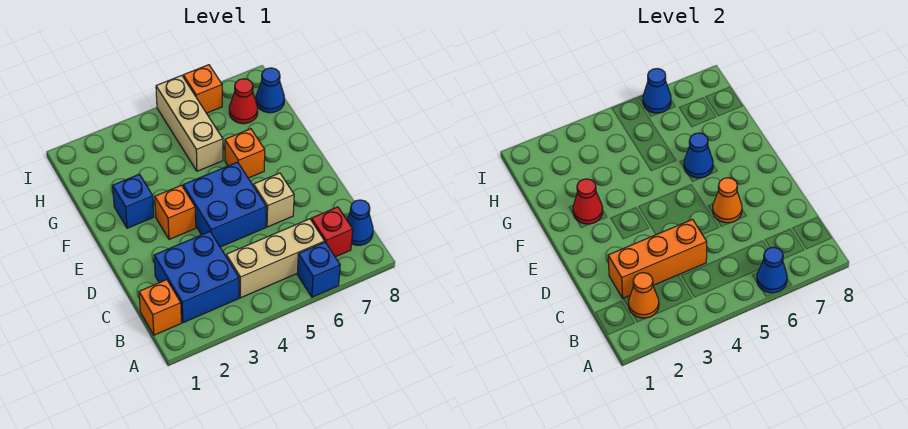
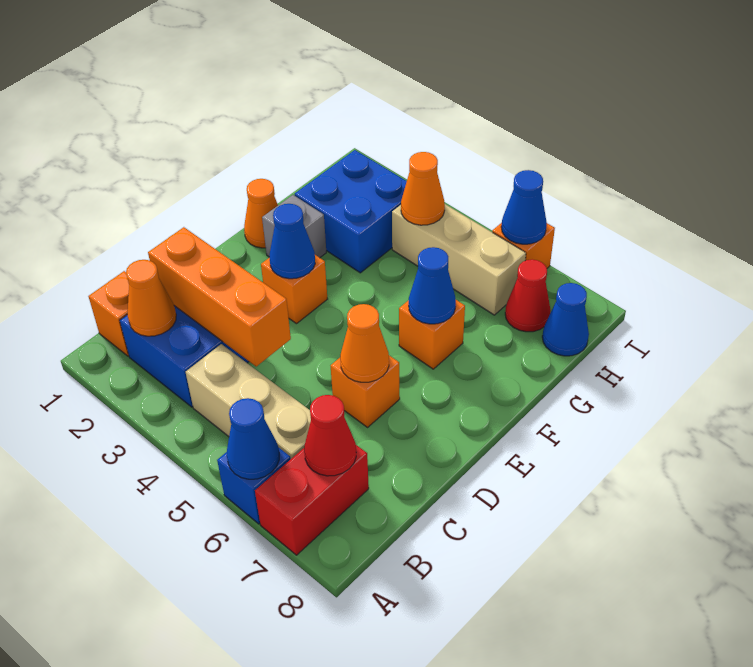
red 1x1 brick [311,207,353,257] -> red 1x2 brick [255,445,369,555]
blue 1x1 cone [347,200,373,245] -> blue 1x1 cone moved to [270,204,315,279]
blue 2x2 brick [183,162,266,247] -> blue 2x2 brick moved to [295,150,407,273]
tan 1x1 brick [254,173,294,227] -> orange 1x1 brick [331,356,400,427]
none -> orange 1x1 cone [244,179,278,248]
blue 1x1 brick [113,174,154,228] -> grey 1x1 brick [262,195,326,258]
red 1x1 cone [573,179,603,224] -> red 1x1 cone moved to [304,395,356,476]
tan 1x3 brick [156,75,223,171] -> tan 1x3 brick turned to [392,204,526,315]
none -> orange 1x1 cone [401,152,445,225]

